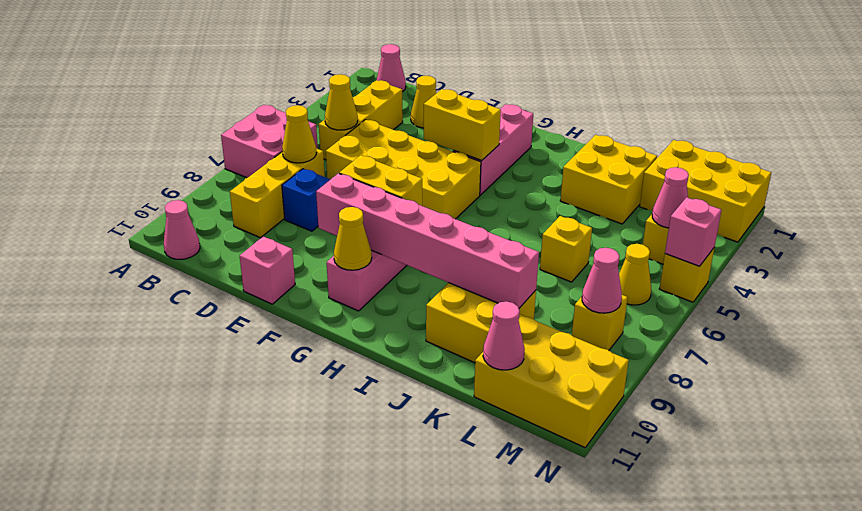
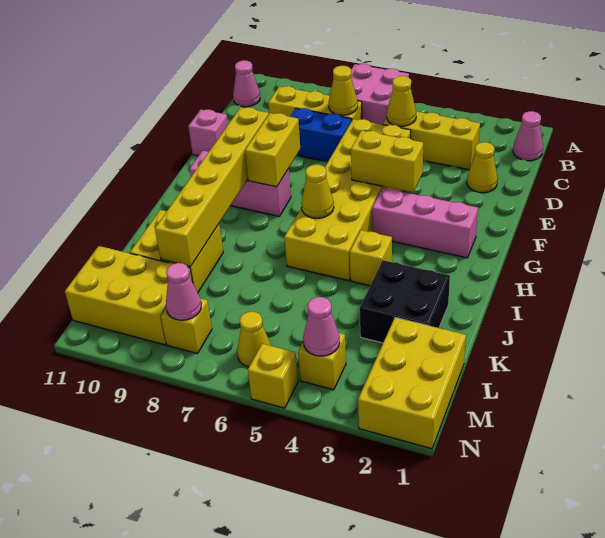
yellow 2x4 brick [326,120,481,219] -> yellow 2x6 brick [284,119,411,281]
blue 1x1 brick [282,169,331,231] -> blue 1x2 brick [290,108,352,162]
yellow 1x2 brick [424,89,501,161] -> yellow 1x2 brick turned to [351,130,423,192]
pink 1x6 brick [316,173,539,308] -> yellow 1x6 brick [155,107,269,266]
yellow 1x1 cone [334,207,372,270] -> yellow 1x1 cone moved to [301,165,334,218]
yellow 2x2 brick [560,135,657,224] -> black 2x2 brick [360,260,450,343]
yellow 1x1 brick [540,216,592,282] -> yellow 1x1 brick moved to [350,230,392,286]
yellow 2x3 brick [474,314,629,448] -> yellow 2x3 brick turned to [65,246,192,345]
pink 1x1 cone [483,301,525,370] -> none
pink 1x1 brick [665,197,721,266] -> none

